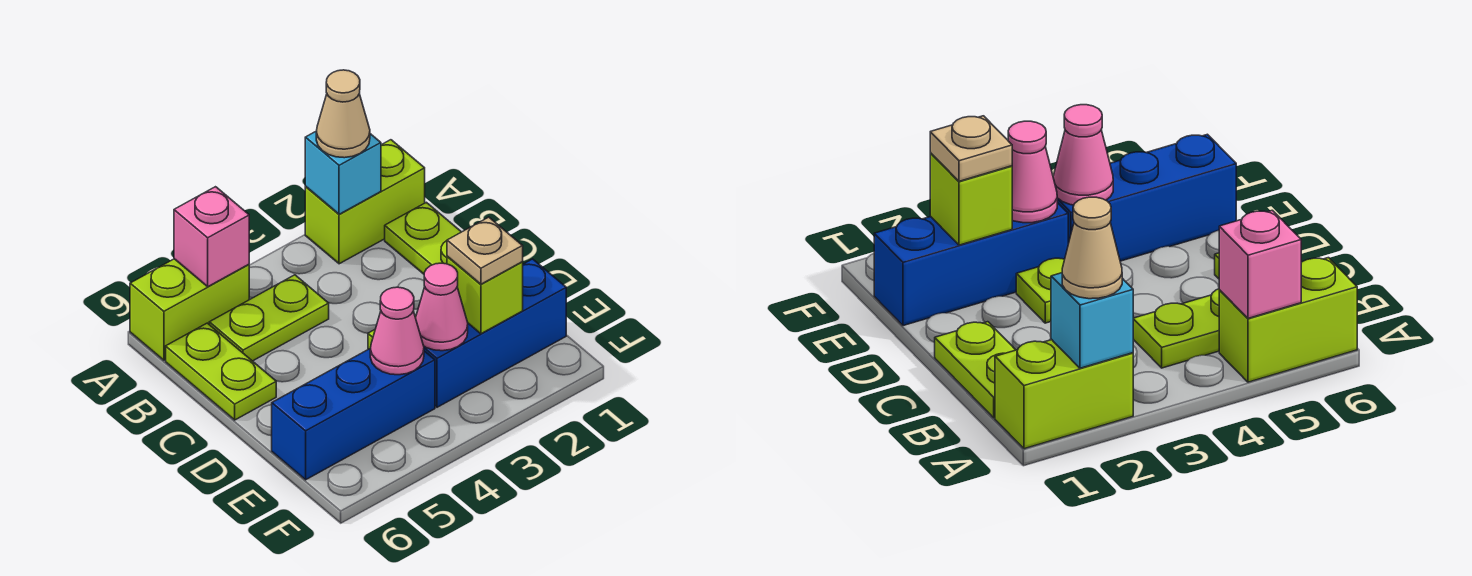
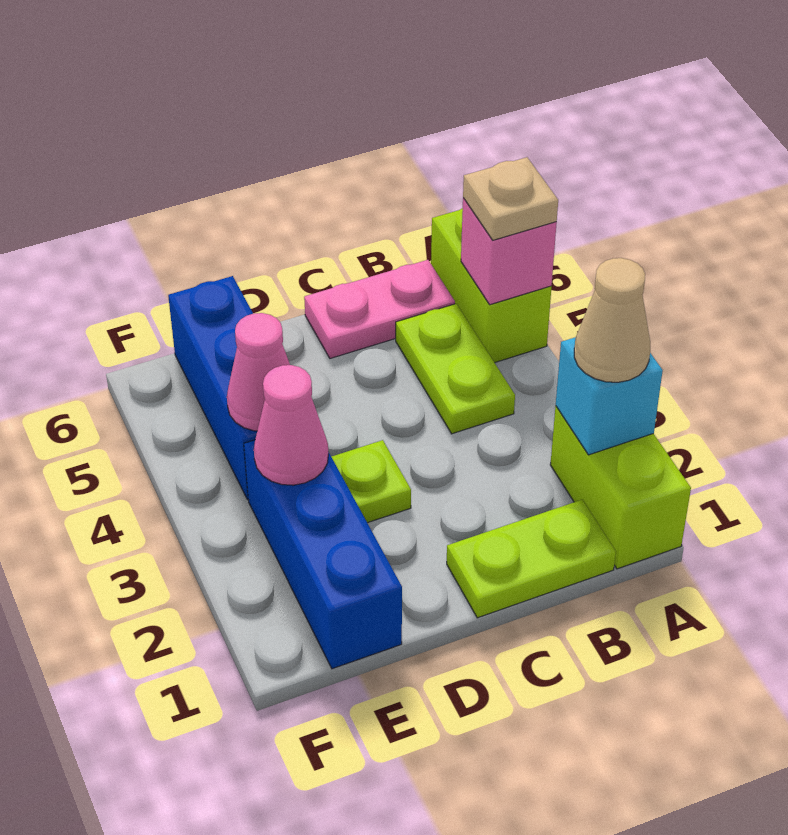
lime 1x2 plate [166,323,276,420] -> pink 1x2 plate [304,260,455,358]
lime 1x1 brick [447,256,523,334] -> none
tan 1x1 plate [447,217,523,284] -> tan 1x1 plate moved to [463,157,558,240]

